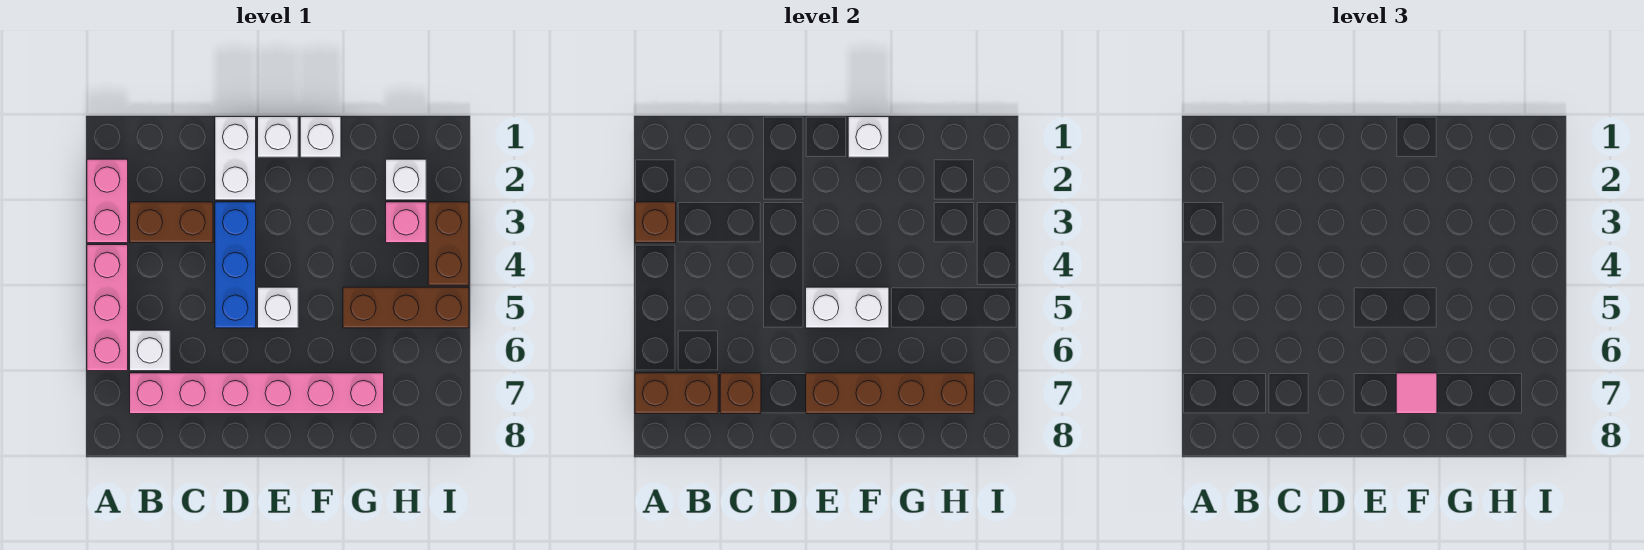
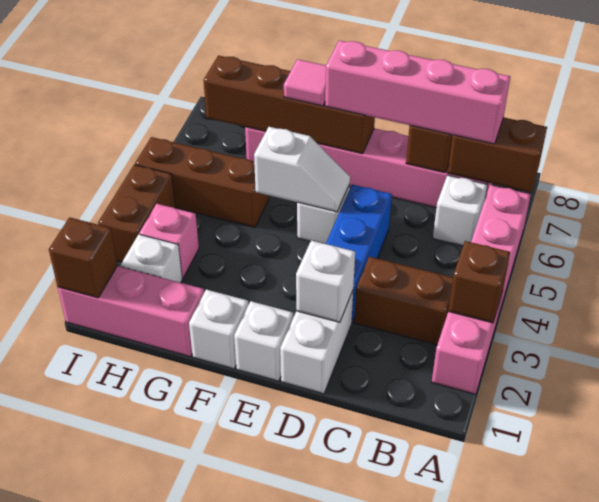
none -> pink 1x4 brick [325,40,510,144]
white 1x2 brick [806,287,889,328] -> white 1x2 slope [254,127,350,212]
white 1x1 brick [848,117,889,157] -> white 1x1 brick moved to [296,240,355,322]
none -> pink 1x3 brick [58,266,204,357]
none -> brown 1x1 brick [49,217,117,298]

